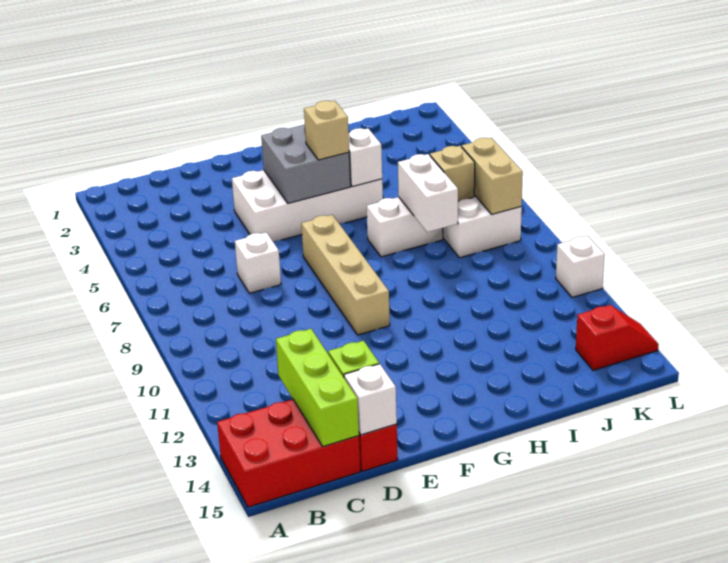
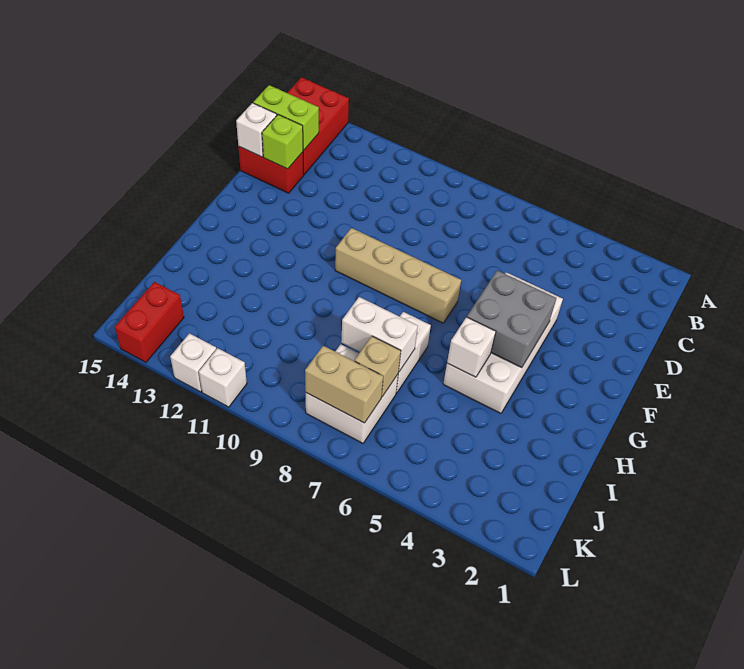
lime 1x3 brick [276,329,359,447] -> lime 1x2 brick [253,85,319,150]
white 1x1 brick [235,232,281,293] -> white 1x1 brick moved to [170,333,216,392]
tan 1x1 brick [304,101,349,160] -> none
red 1x2 slope [576,305,659,370] -> red 1x2 brick [115,282,184,362]

